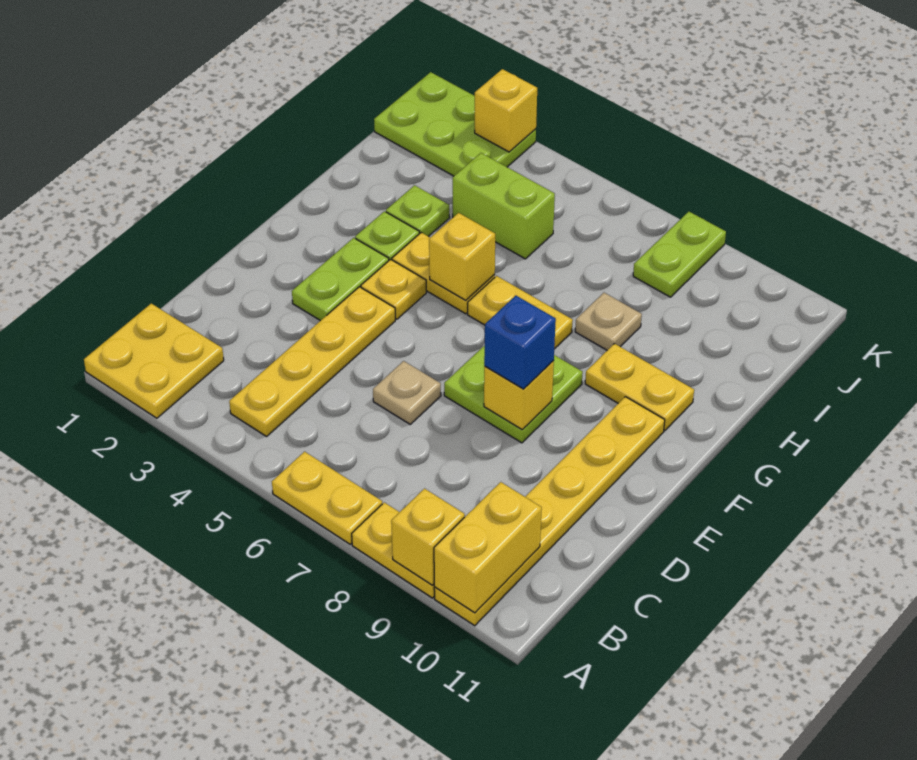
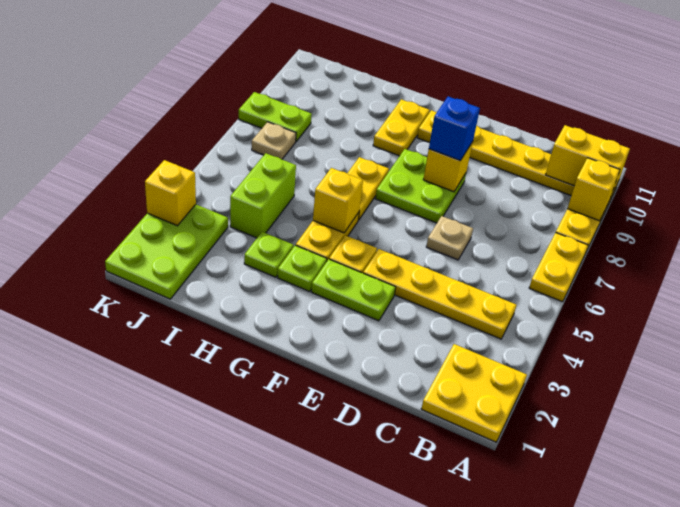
tan 1x1 plate [575,293,642,350] -> tan 1x1 plate moved to [252,122,296,159]

